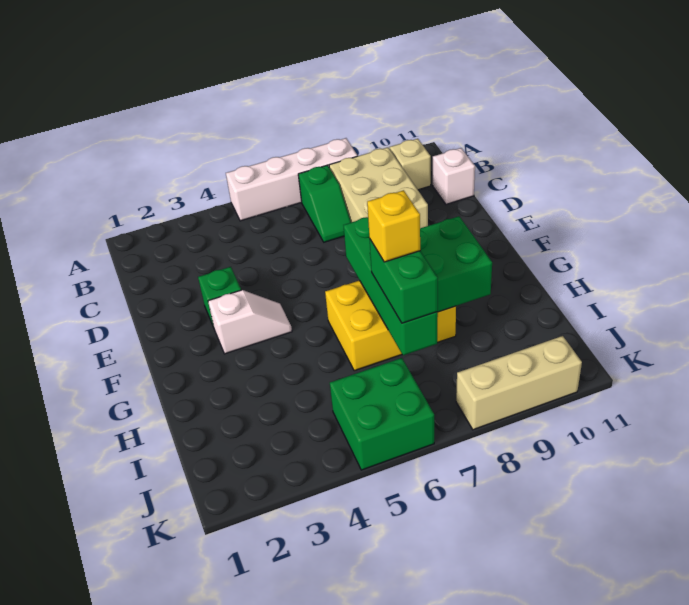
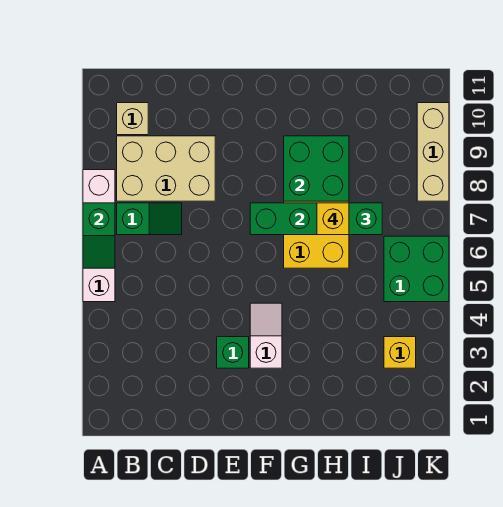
none -> green 1x2 slope [83,203,115,268]
white 1x1 brick [433,148,475,204] -> none
none -> yellow 1x1 brick [384,337,416,368]

